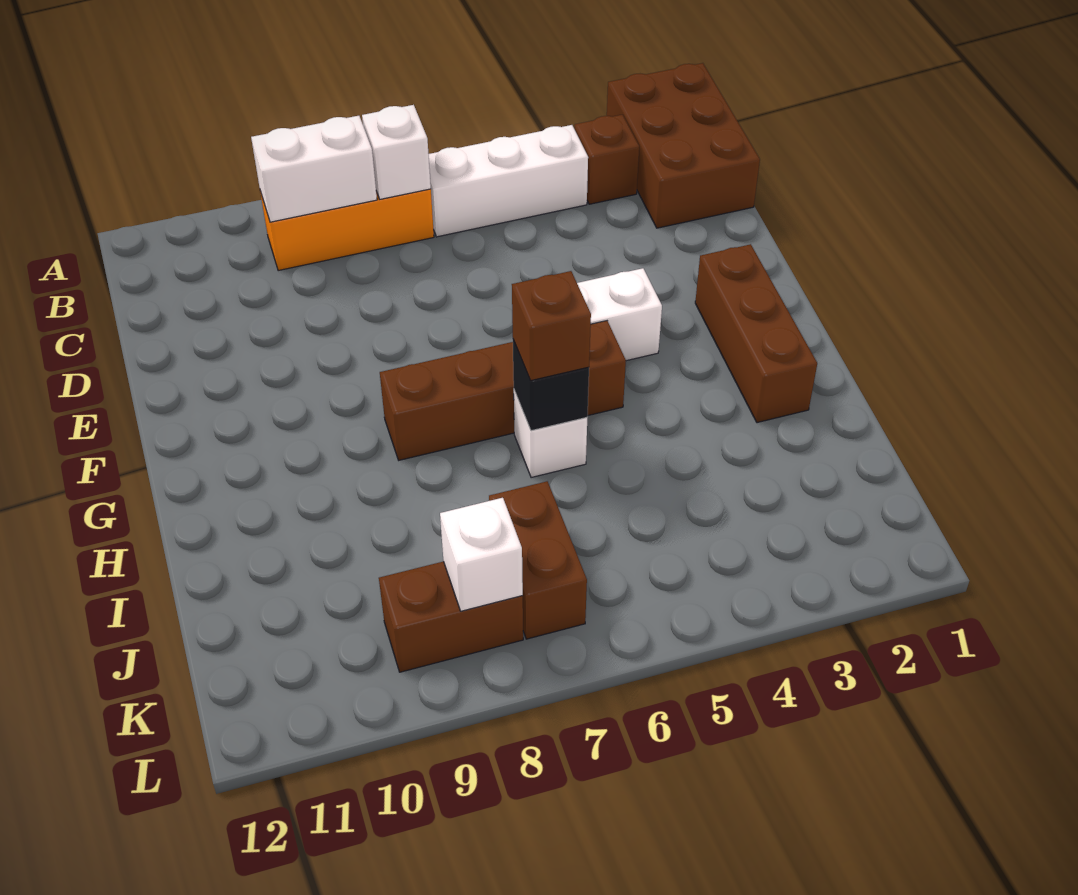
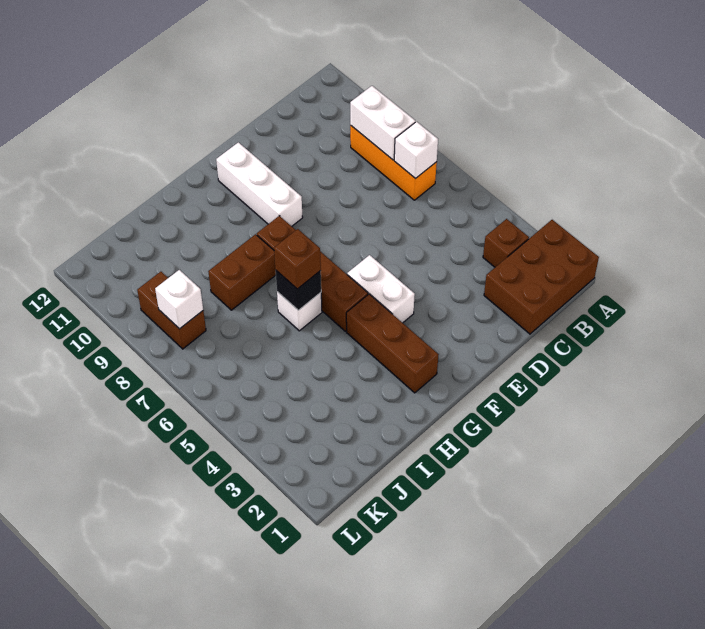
white 1x3 brick [429,125,588,237] -> white 1x3 brick moved to [216,142,303,226]
brown 1x3 brick [695,244,817,423] -> brown 1x3 brick turned to [346,294,439,393]
brown 1x2 brick [489,481,587,639] -> brown 1x2 brick moved to [208,234,276,310]

